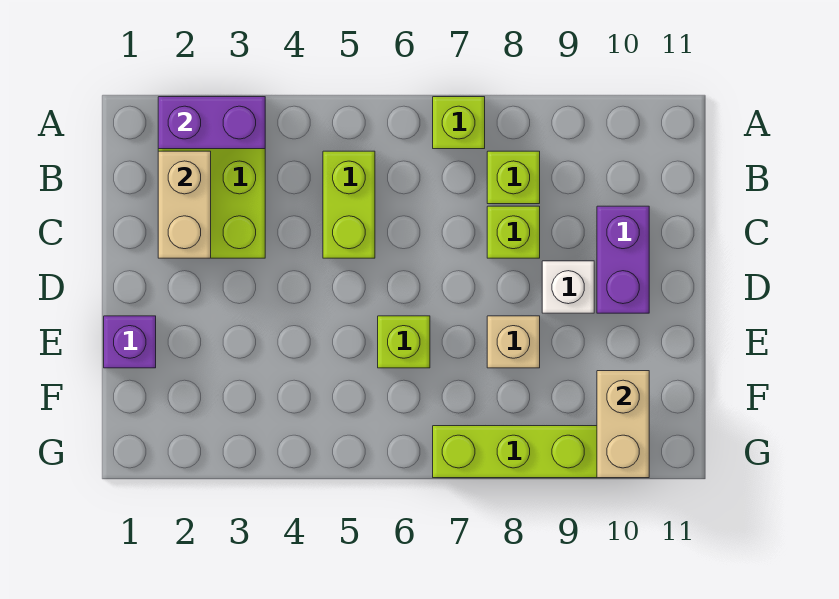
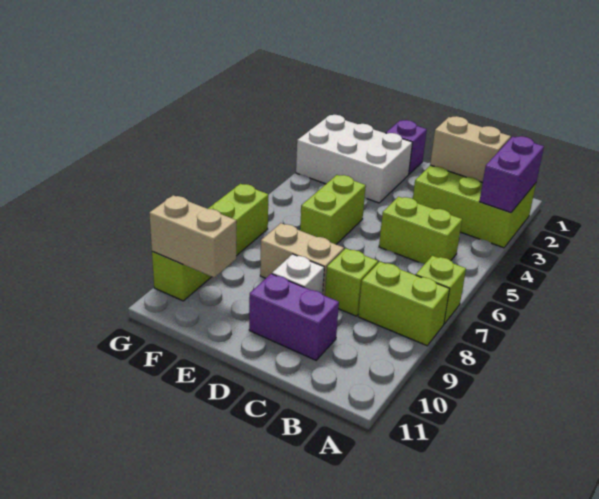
lime 1x1 brick [487,151,540,204] -> lime 1x2 brick [358,262,450,346]
none -> white 2x3 brick [296,115,413,203]
lime 1x1 brick [378,316,430,368] -> lime 1x2 brick [300,175,366,244]
tan 1x1 brick [487,316,540,368] -> tan 1x2 brick [260,223,344,296]

